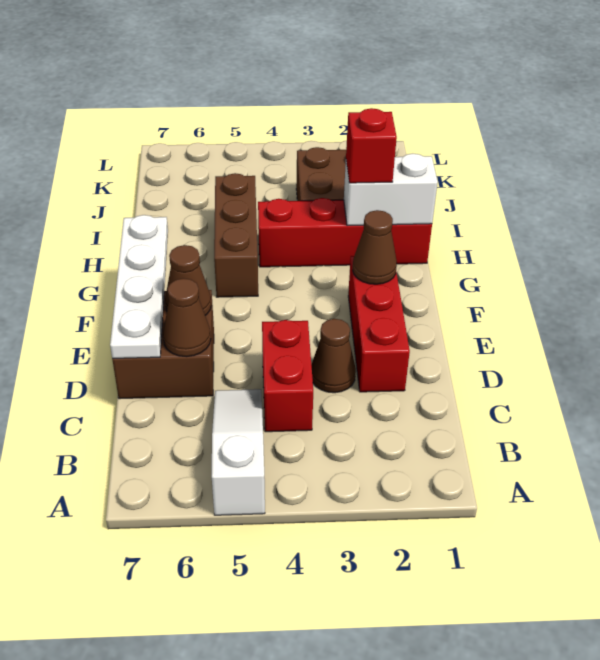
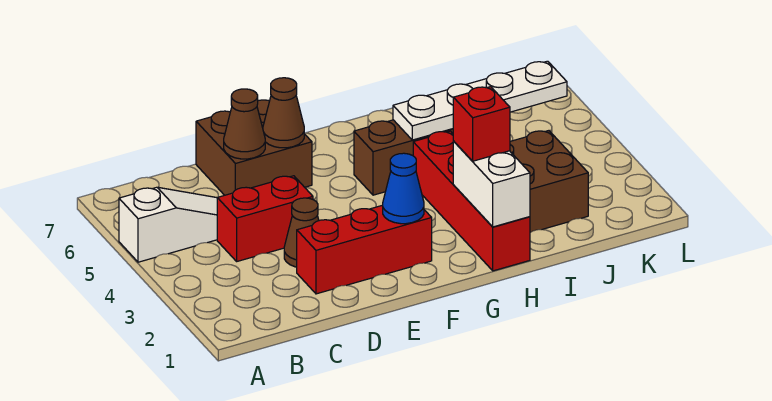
white 1x4 plate [110,215,168,358] -> white 1x4 plate moved to [393,61,567,140]
brown 1x1 cone [353,210,397,284] -> blue 1x1 cone [383,153,424,224]

